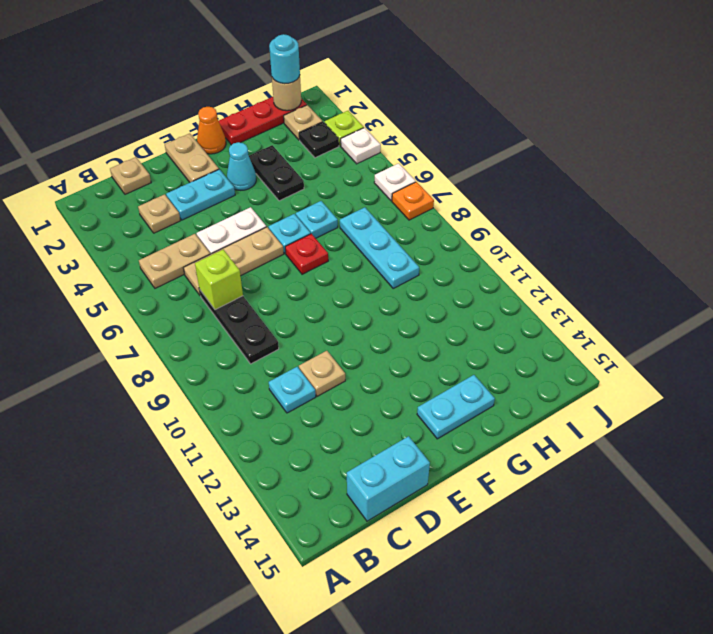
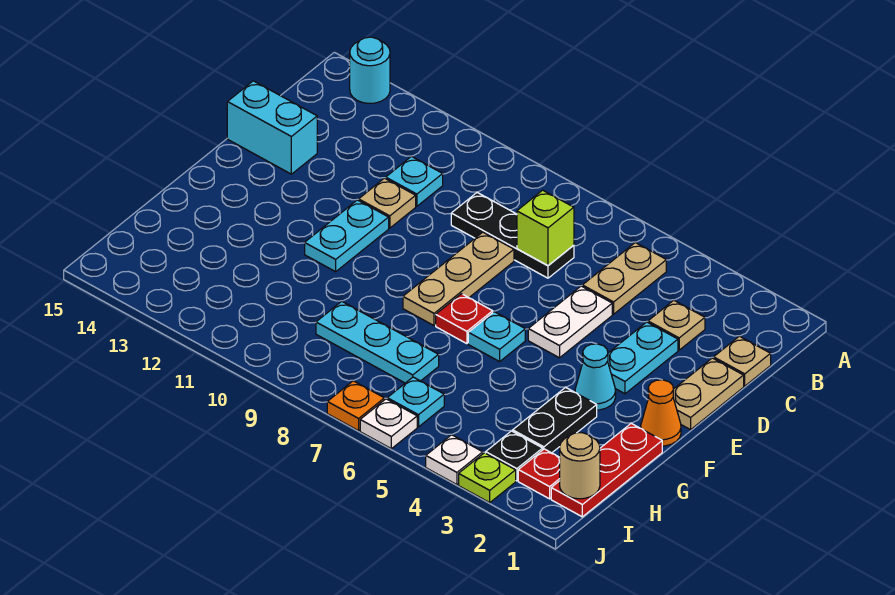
tan 1x3 plate [184,227,284,296] -> tan 1x3 plate moved to [403,232,514,326]
cyan 1x2 brick [347,436,430,521] -> cyan 1x2 brick turned to [227,81,317,174]
tan 1x2 plate [165,133,219,182] -> tan 1x2 plate turned to [673,358,744,430]
cyan 1x2 plate [417,375,495,439] -> cyan 1x2 plate moved to [305,200,389,272]
black 1x2 plate [249,145,304,201] -> black 1x2 plate turned to [513,387,597,453]
cyan 1x1 plate [296,201,338,238] -> cyan 1x1 plate moved to [387,377,444,427]
cyan 1x1 round brick [269,34,300,84] -> cyan 1x1 round brick moved to [350,37,390,103]
tan 1x1 plate [284,105,323,140] -> red 1x1 plate [518,449,560,499]

